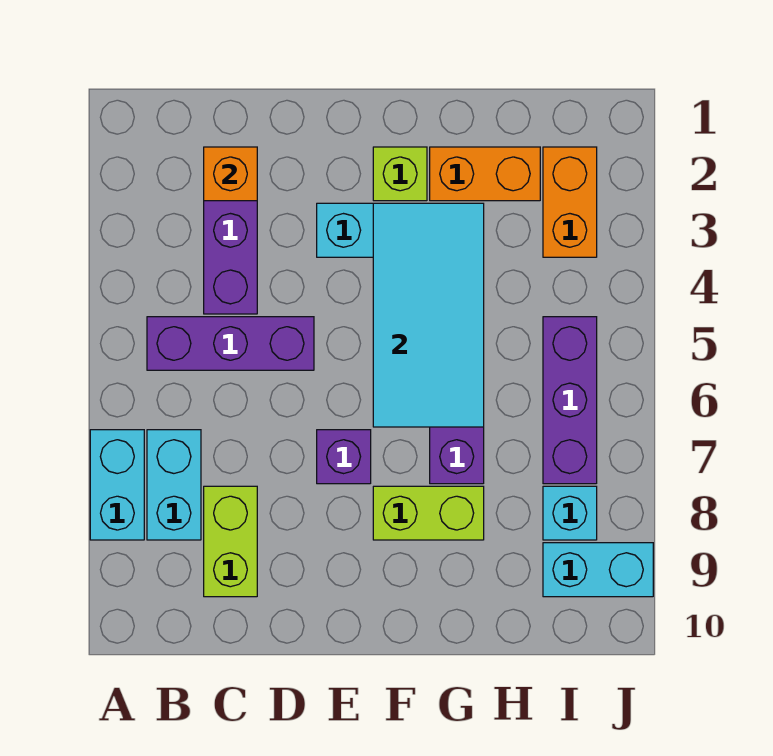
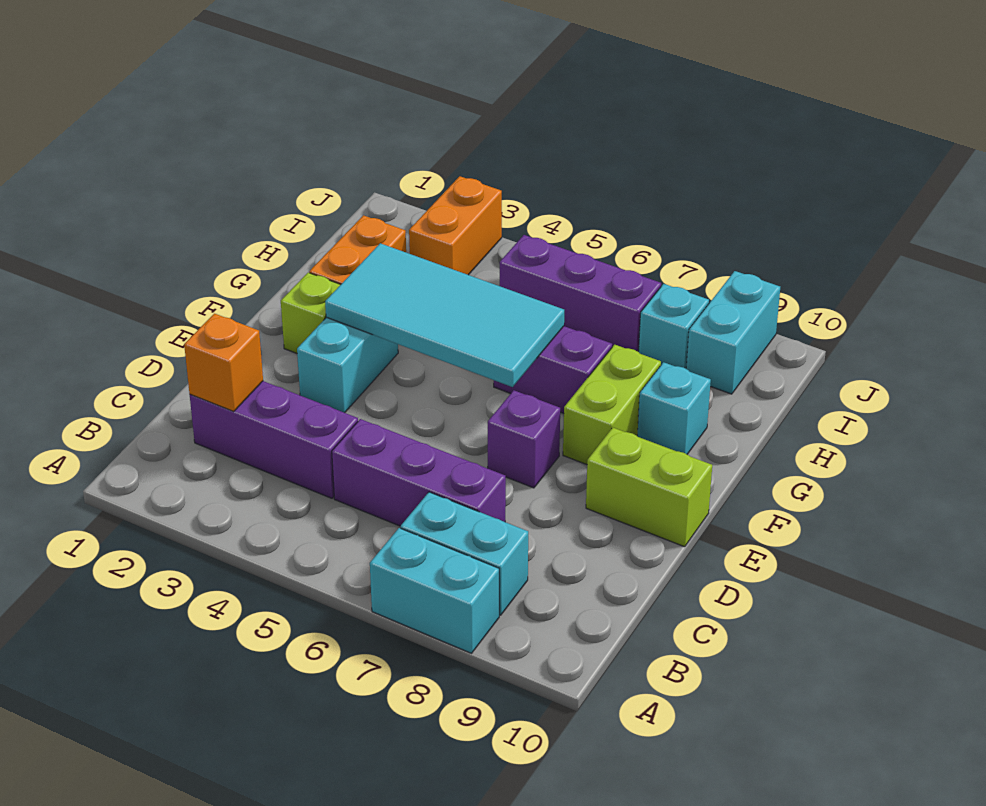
purple 1x3 brick [147,317,314,370] -> purple 1x3 brick turned to [332,419,506,526]
lime 1x2 brick [204,486,257,597] -> lime 1x2 brick moved to [586,428,712,547]
none -> cyan 1x1 brick [637,362,711,454]
orange 1x2 brick [543,147,597,257] -> orange 1x2 brick turned to [409,176,502,275]

